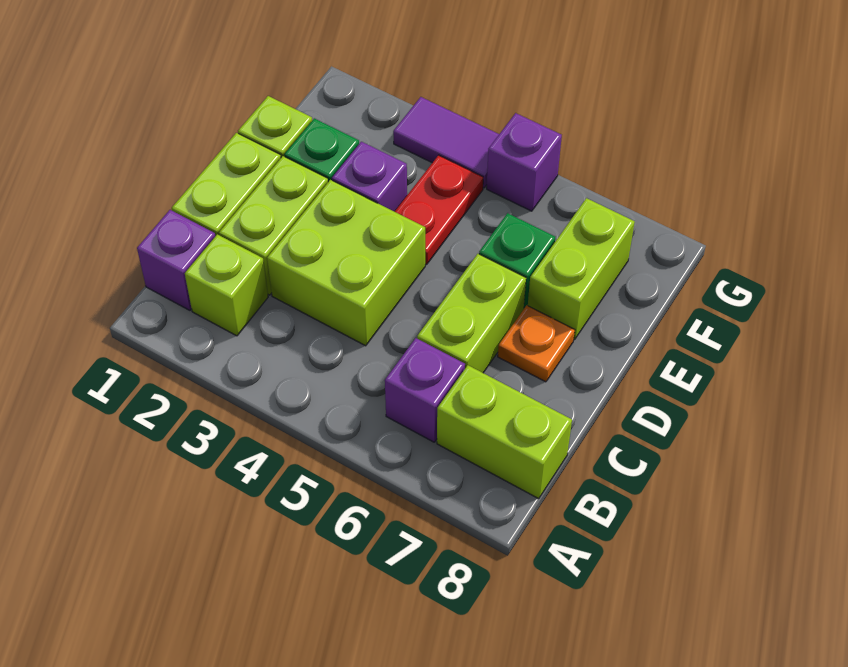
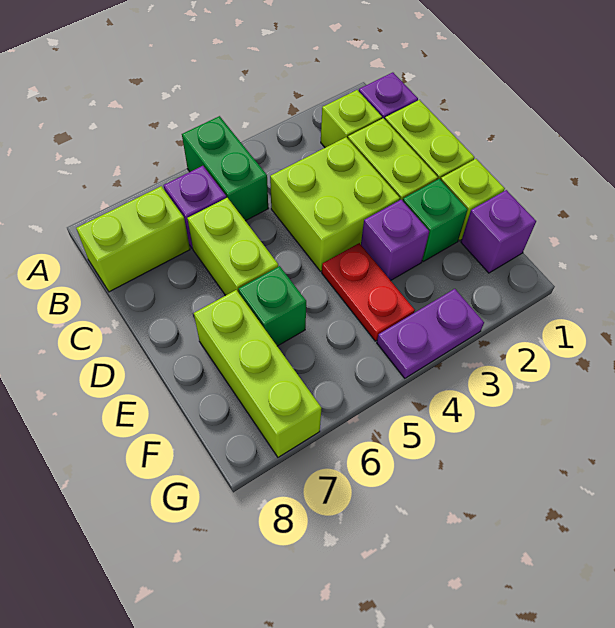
none -> green 1x2 brick [182,116,268,221]
orange 1x1 plate [498,305,575,382] -> none
lime 1x2 brick [528,198,635,340] -> lime 1x3 brick [194,290,322,457]
purple 1x2 tile [393,97,499,188] -> purple 1x2 plate [377,289,484,378]
purple 1x1 brick [487,113,562,211] -> purple 1x1 brick moved to [461,190,536,273]

